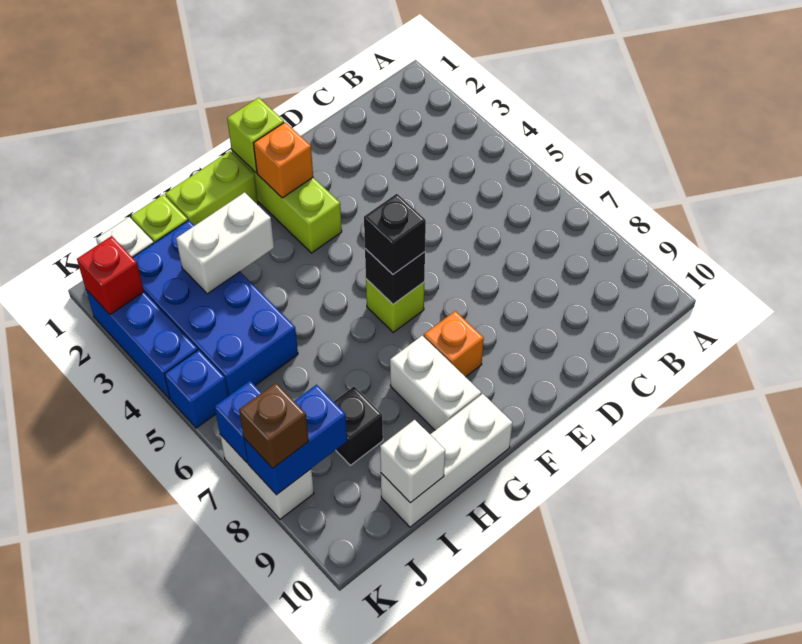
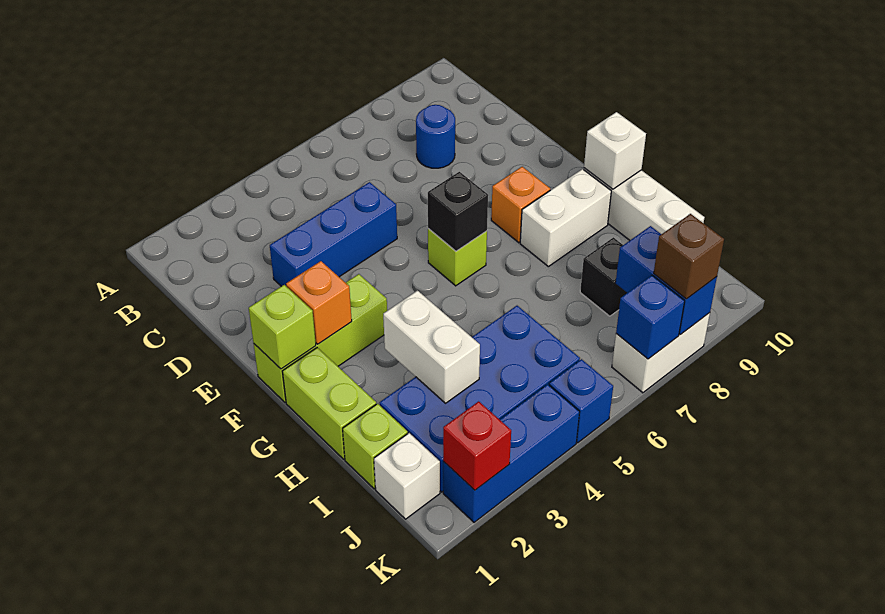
none -> blue 1x1 round brick [416,105,455,168]
none -> blue 1x3 brick [270,182,397,286]
black 1x1 brick [364,194,426,274] -> none
white 1x1 brick [380,420,445,503] -> white 1x1 brick moved to [584,112,646,189]

